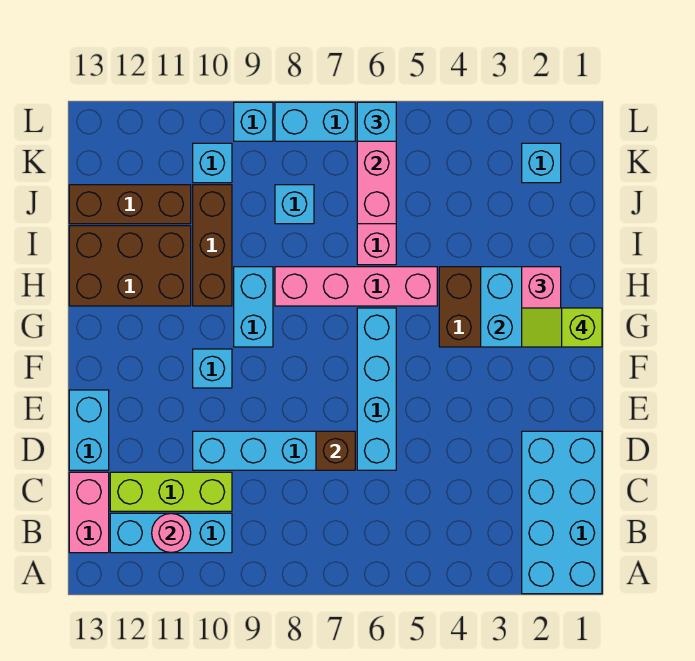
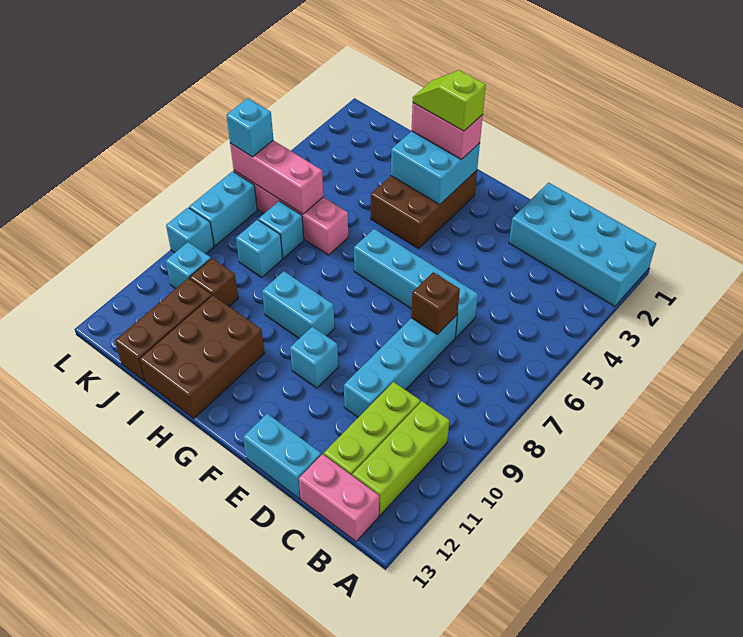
cyan 1x3 brick [110,513,232,553] -> lime 1x3 brick [352,401,449,515]
pink 1x1 round brick [152,513,191,553] -> none
lime 1x2 slope [522,308,602,347] -> lime 1x2 slope turned to [413,70,486,131]
pink 1x4 brick [275,267,437,306] -> none
brown 1x3 brick [193,185,232,306] -> brown 1x1 brick [190,258,238,306]
cyan 1x1 brick [522,143,561,183] -> cyan 1x1 brick moved to [258,201,304,258]

